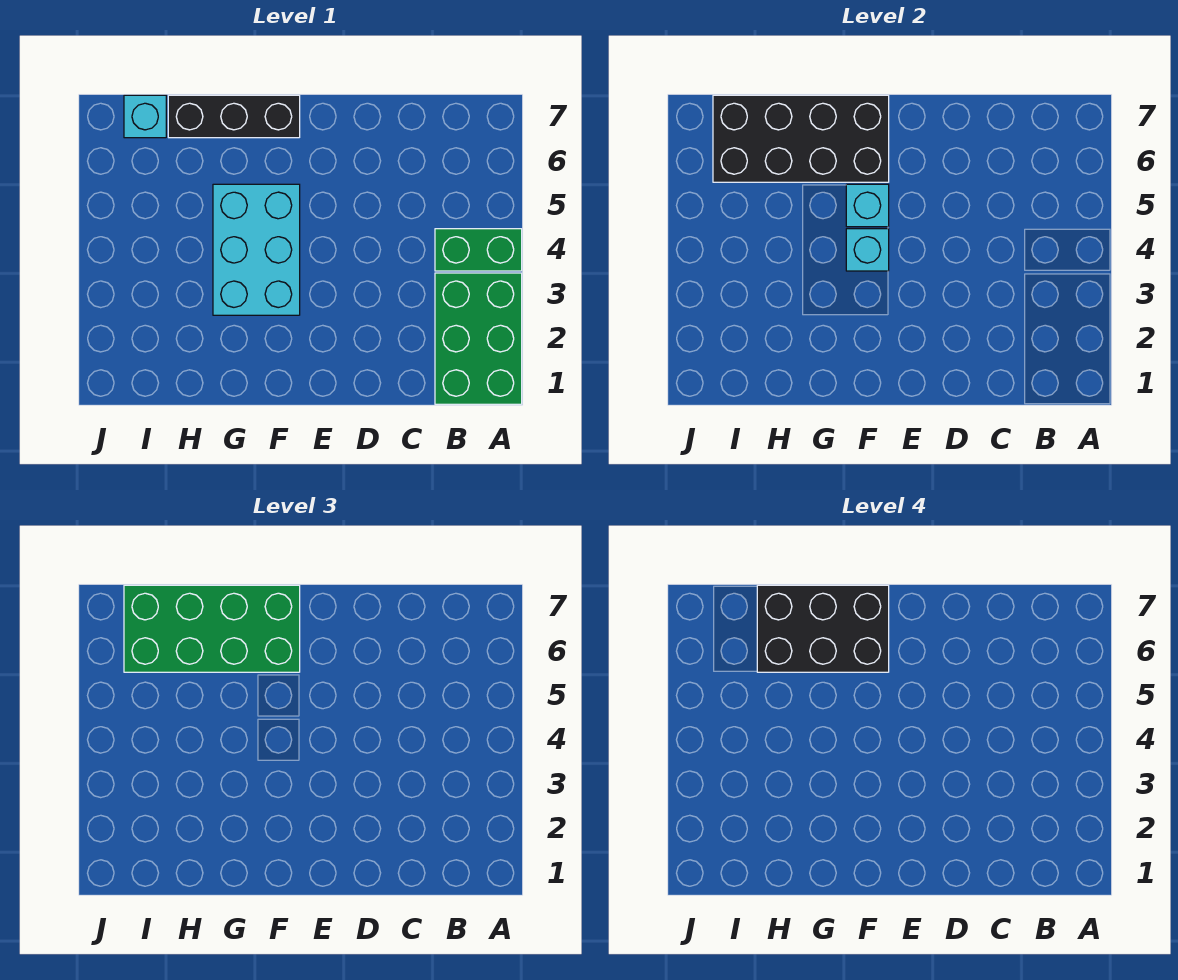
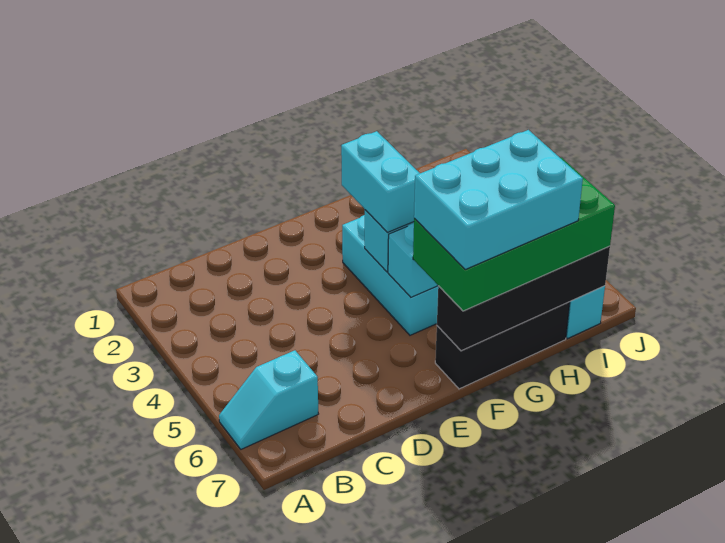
green 2x3 brick [435,273,522,404] -> none
green 1x2 brick [435,229,522,271] -> none
none -> cyan 1x2 slope [219,350,318,449]
none -> cyan 1x2 brick [341,131,420,232]
black 2x4 brick [713,95,889,182] -> black 1x4 brick [437,246,610,351]
black 2x3 brick [757,585,889,672] -> cyan 2x3 brick [414,130,583,269]

